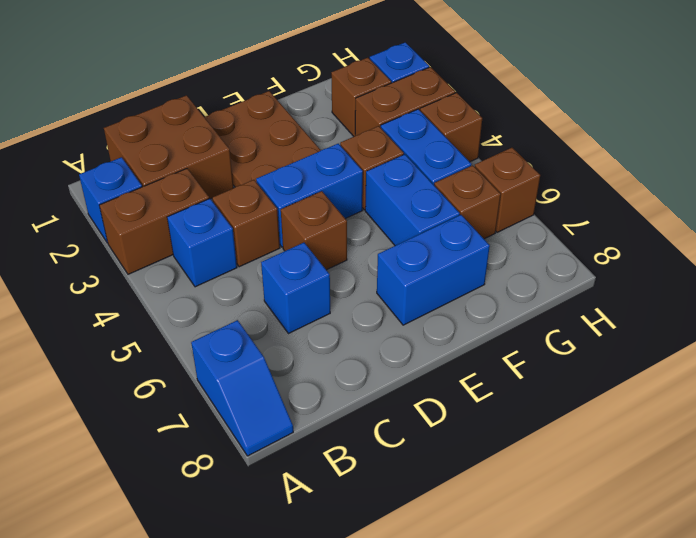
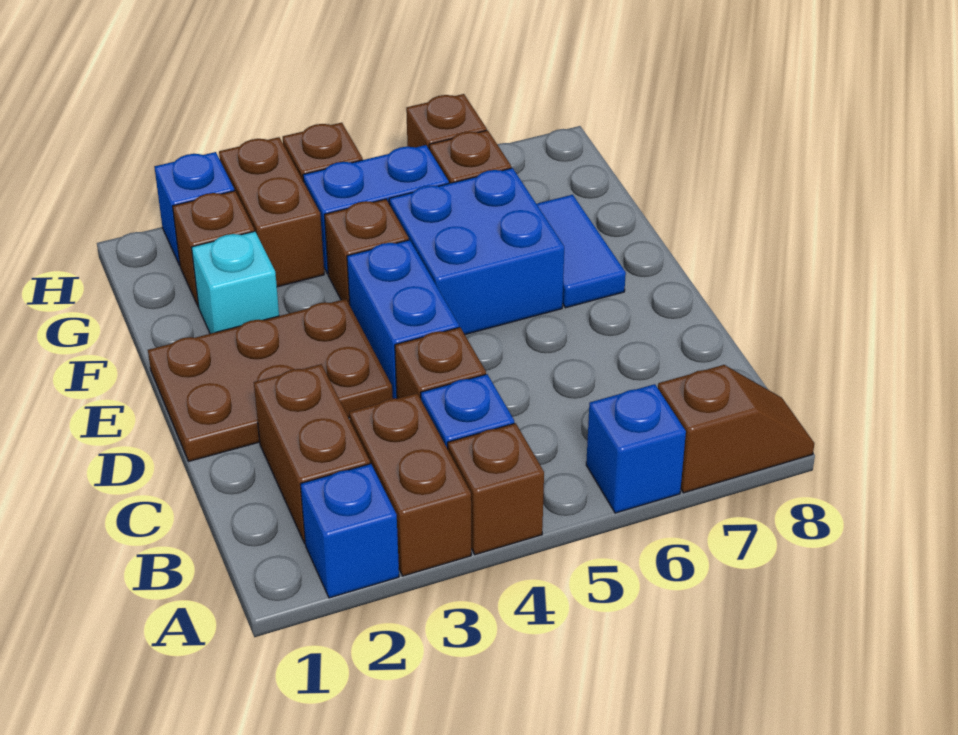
blue 1x2 slope [191,320,293,456] -> brown 1x2 slope [658,365,814,493]
brown 2x2 brick [104,95,233,199] -> brown 1x2 brick [254,364,370,543]
blue 1x1 brick [261,243,330,334] -> blue 1x1 brick moved to [586,384,686,513]
brown 1x1 brick [281,191,347,270] -> brown 1x1 brick moved to [448,423,544,555]
blue 1x2 brick [377,215,490,325] -> blue 1x2 tile [537,195,626,308]
none -> cyan 1x1 brick [192,231,279,334]
blue 1x2 brick [365,154,460,246] -> blue 2x2 brick [389,168,564,335]

